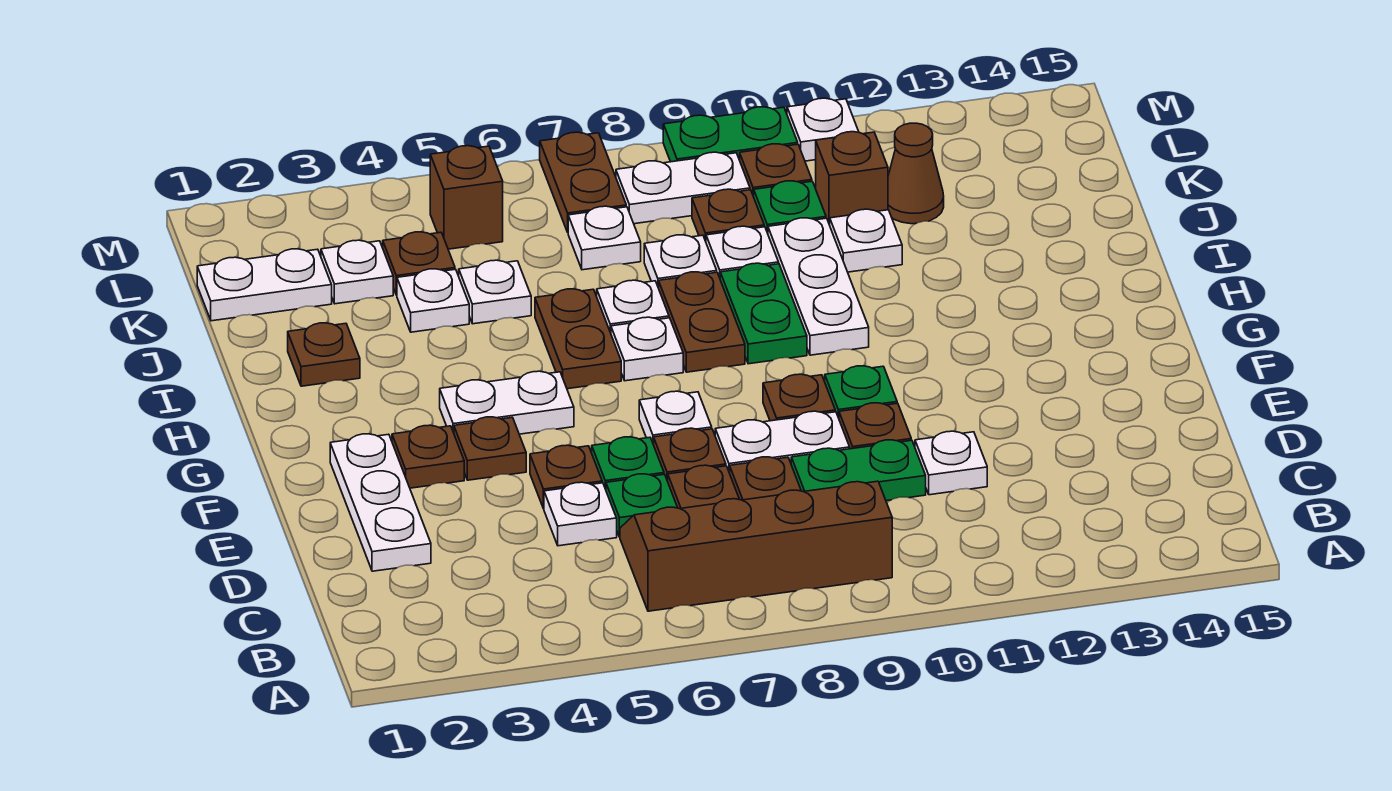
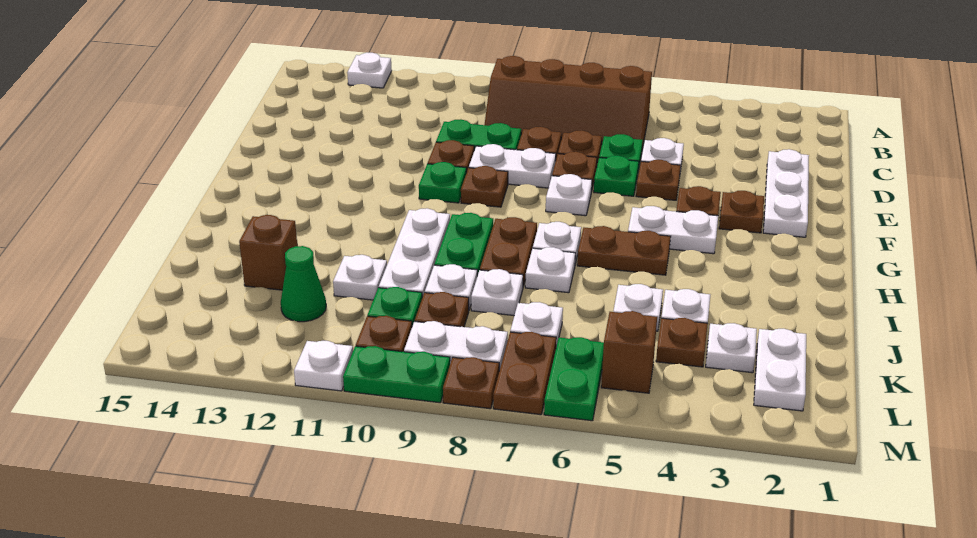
white 1x1 plate [915,431,987,495] -> white 1x1 plate moved to [347,53,392,88]
brown 1x2 plate [535,289,621,389] -> brown 1x2 plate turned to [577,226,671,275]
brown 1x1 plate [288,323,360,386] -> brown 1x1 plate moved to [443,357,499,409]
white 1x2 plate [197,249,332,321] -> white 1x2 plate turned to [754,329,806,411]
brown 1x1 brick [816,132,888,225] -> brown 1x1 brick moved to [239,215,297,290]
brown 1x1 cone [888,123,944,224] -> green 1x1 cone [281,246,326,322]
none -> green 1x2 plate [544,337,604,421]

